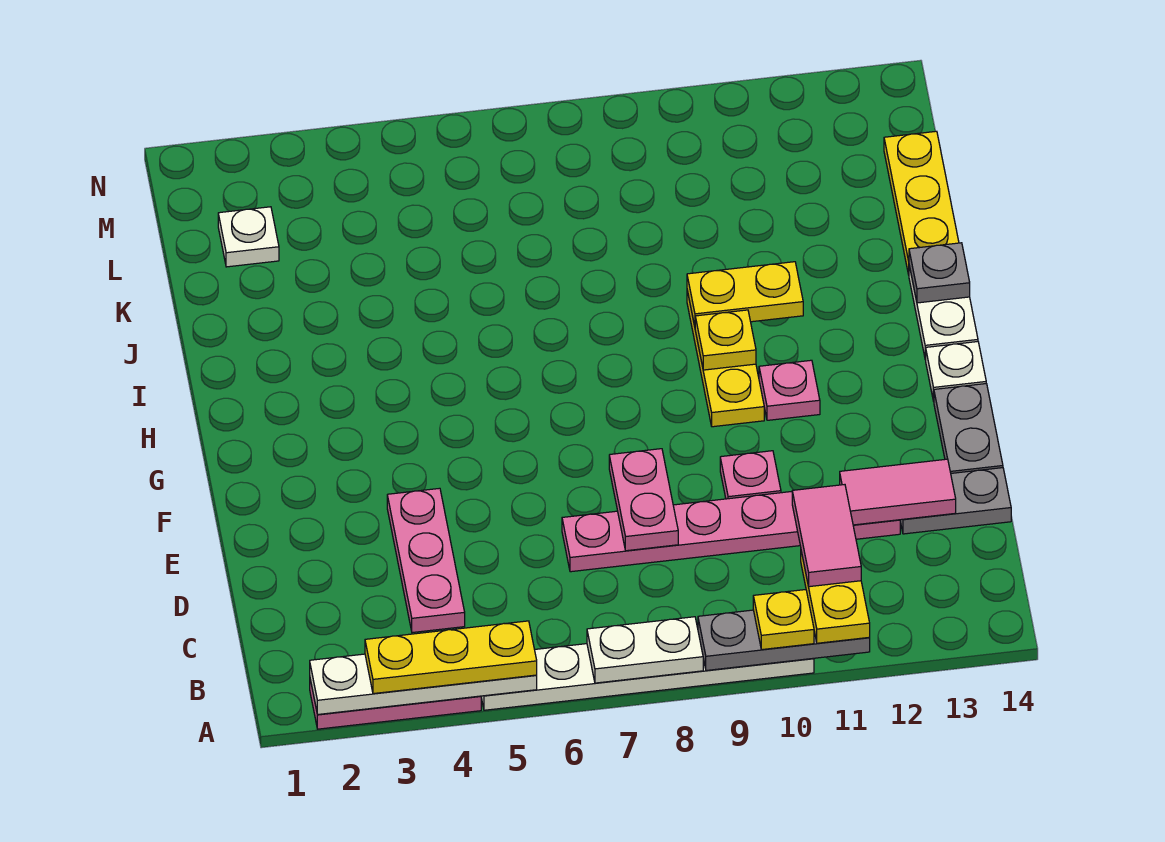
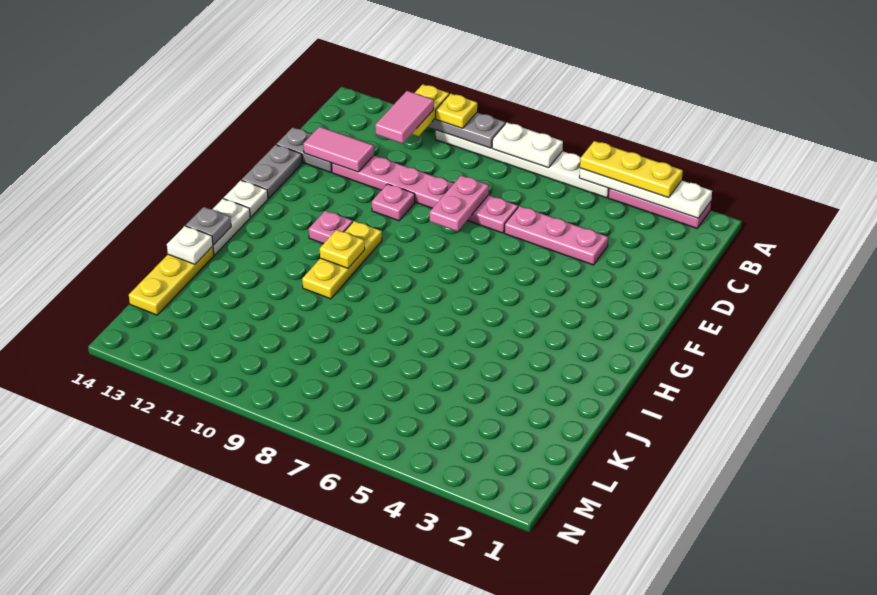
pink 1x3 plate [387,488,465,633] -> pink 1x3 plate turned to [505,206,608,265]
yellow 1x2 plate [687,262,803,326] -> none
white 1x1 plate [218,207,279,267] -> white 1x1 plate moved to [167,226,213,264]

